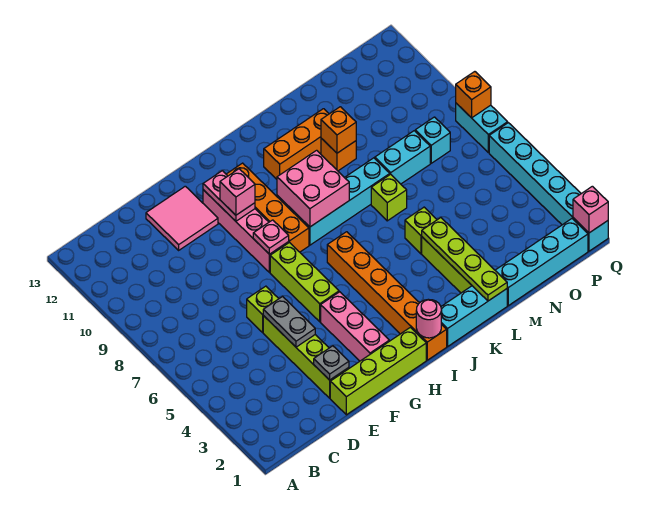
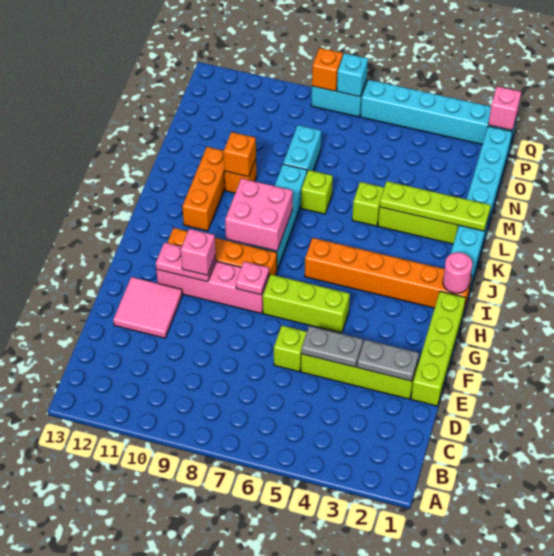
grey 1x1 plate [314,346,349,380] -> grey 1x2 plate [357,340,419,381]
pink 1x3 brick [321,292,389,361] -> none
cyan 1x1 brick [415,117,450,163] -> cyan 1x1 brick moved to [337,53,368,97]

